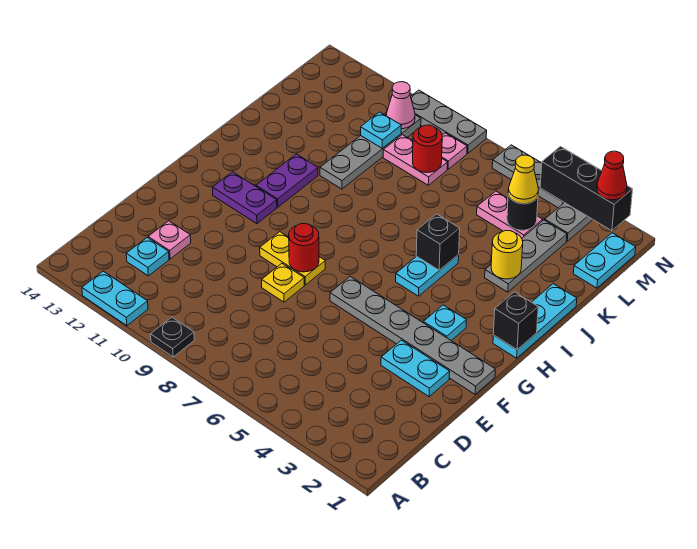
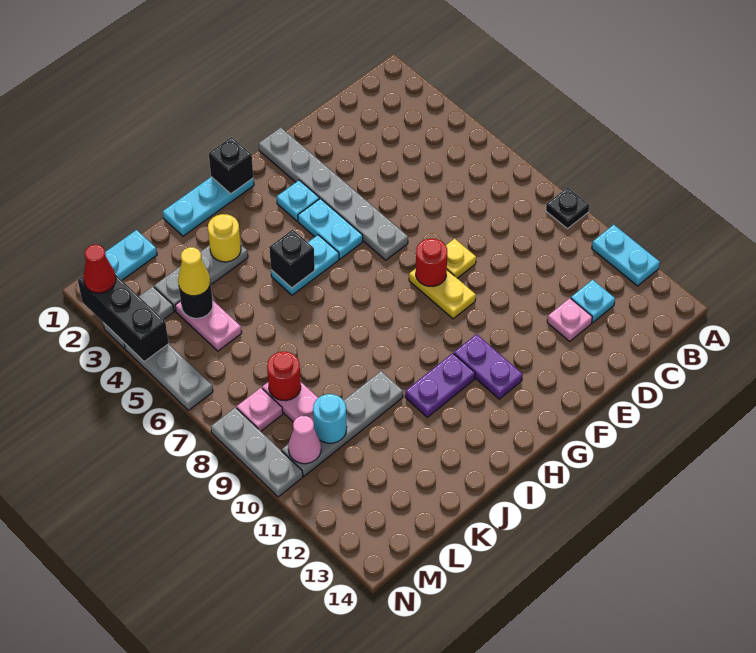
cyan 1x2 plate [381,340,450,396] -> cyan 1x2 plate moved to [298,199,363,259]
cyan 1x1 plate [361,112,401,148] -> cyan 1x1 round brick [313,394,347,443]

